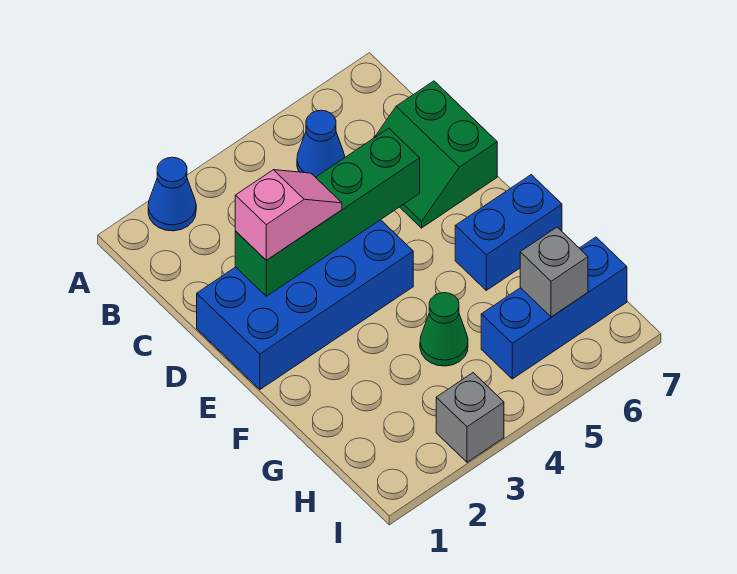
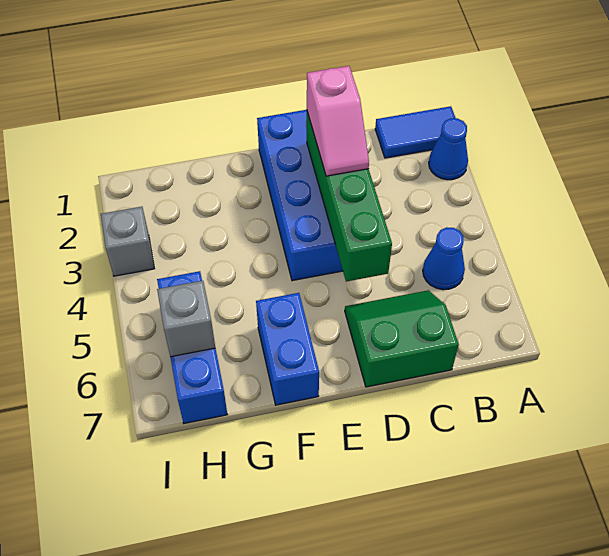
none -> blue 1x2 tile [375,106,455,158]
green 1x1 cone [420,293,468,366] -> none

